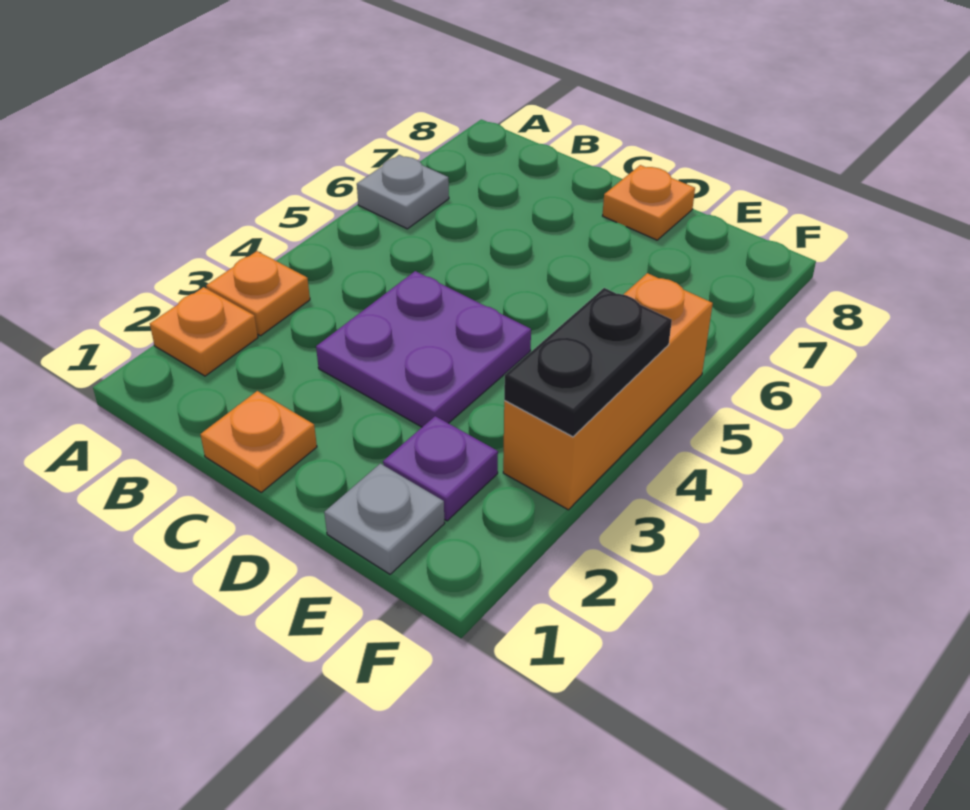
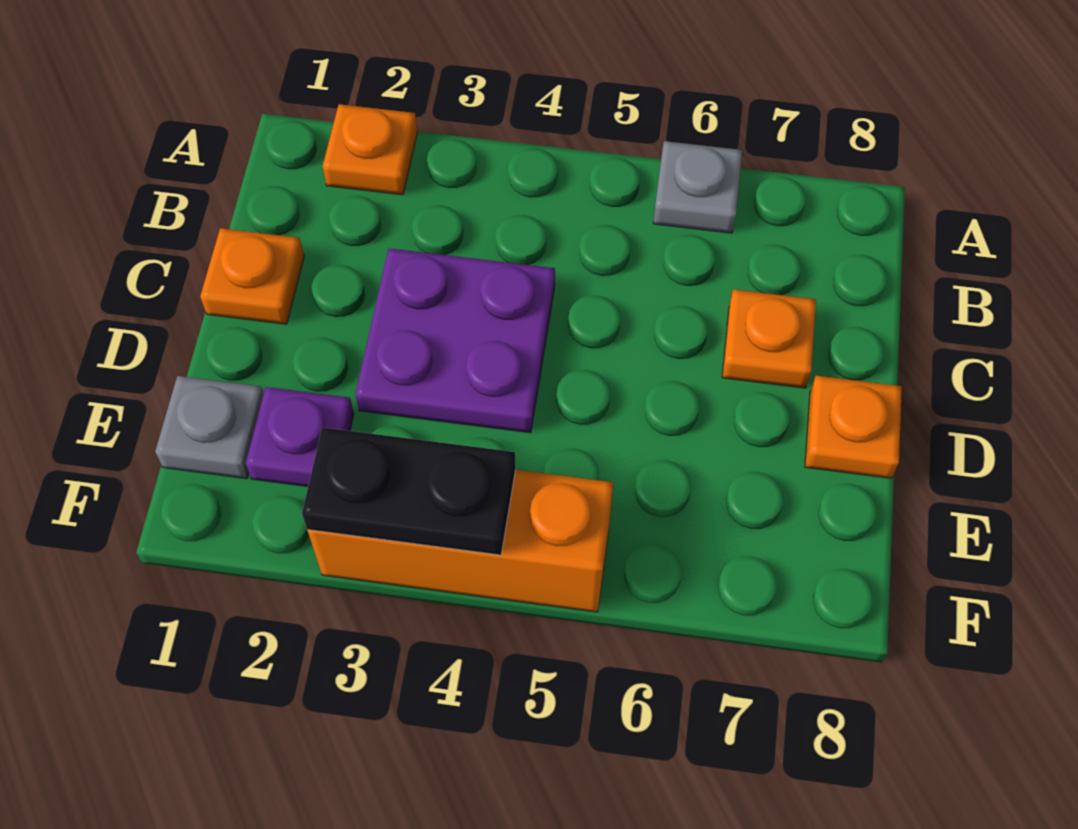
orange 1x1 plate [206,251,310,336] -> orange 1x1 plate moved to [722,289,816,388]

